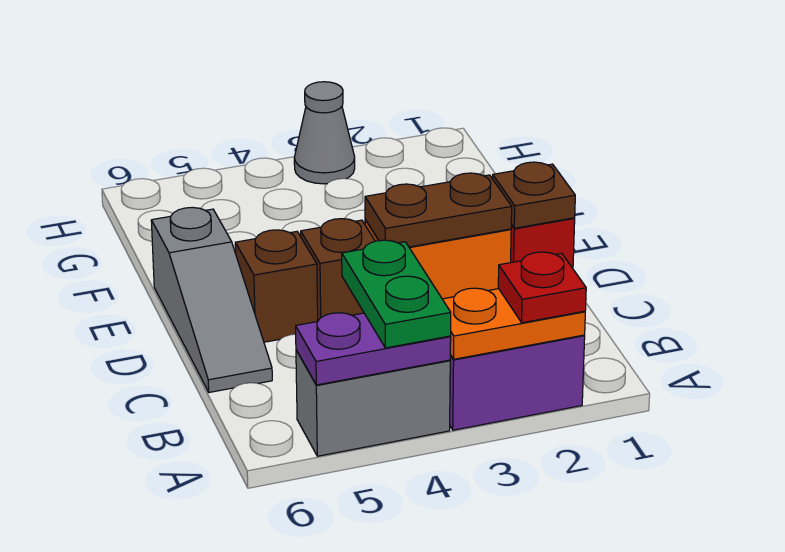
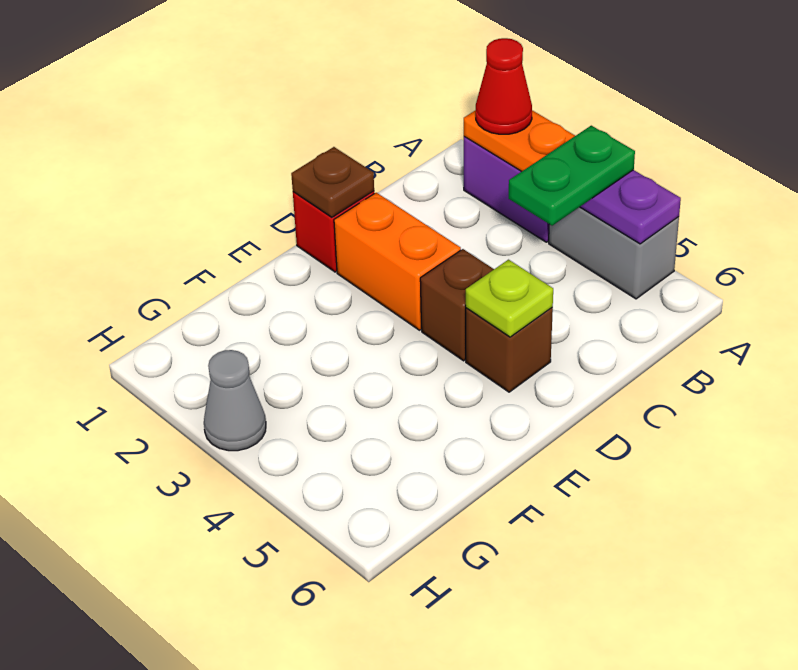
red 1x1 plate [498,252,586,323] -> red 1x1 cone [476,38,532,134]
grey 1x3 slope [151,207,272,392] -> none
brown 1x2 plate [365,173,512,247] -> none
none -> lime 1x1 plate [466,260,553,337]

